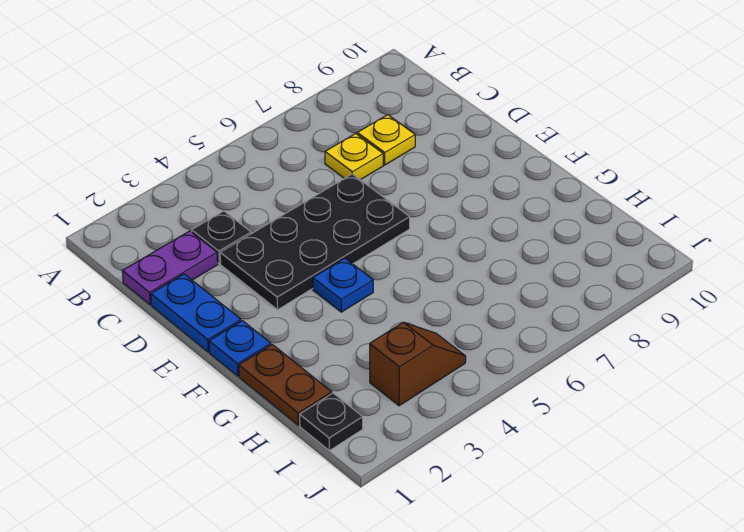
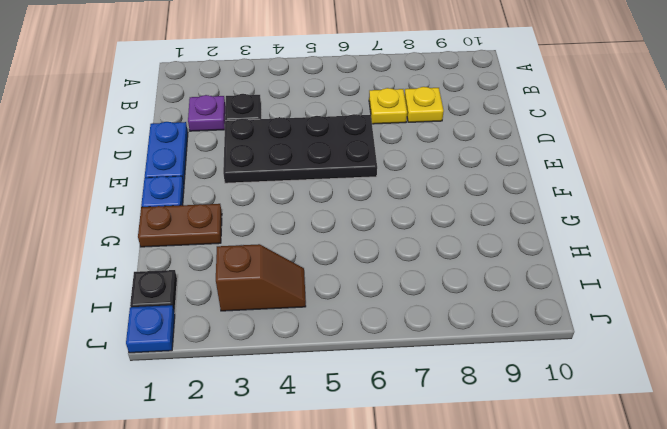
purple 1x2 plate [122,231,218,305] -> purple 1x1 plate [188,95,225,131]
blue 1x1 plate [313,258,373,312] -> blue 1x1 plate moved to [126,305,175,353]
brown 1x2 plate [239,344,332,425] -> brown 1x2 plate turned to [138,204,222,247]

